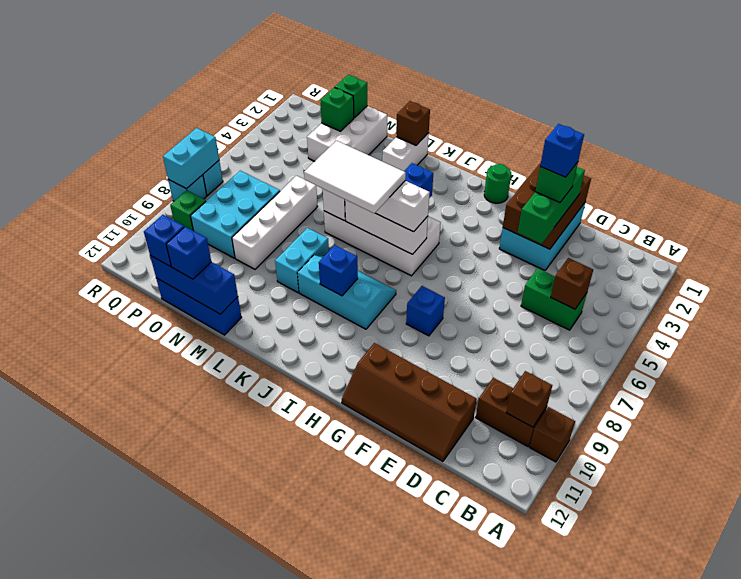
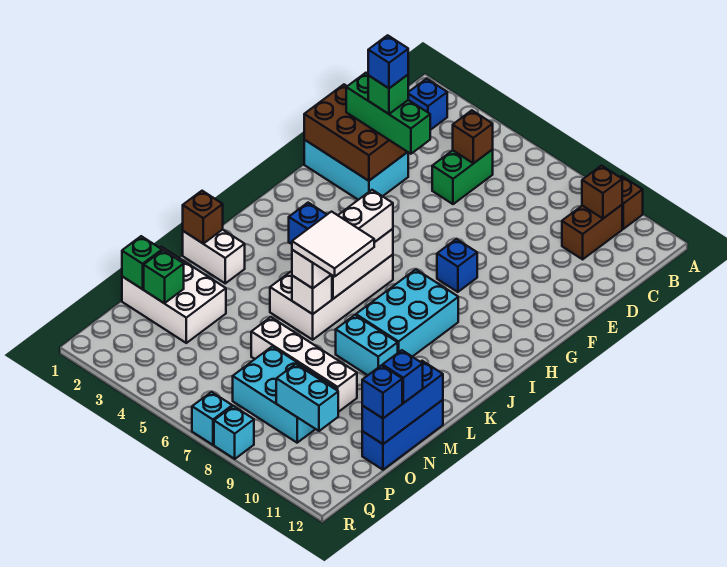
brown 2x4 slope [342,343,477,461] -> none
green 1x1 round brick [484,164,511,203] -> none
cyan 2x3 slope [297,255,396,329] -> cyan 2x3 brick [356,269,458,357]
white 2x3 tile [304,140,406,213] -> white 2x2 tile [292,212,374,277]
blue 1x1 brick [319,245,358,296] -> blue 1x1 brick moved to [408,79,447,130]
green 1x1 brick [170,191,206,230] -> none
cyan 1x2 brick [163,128,219,189] -> cyan 1x2 brick moved to [276,364,338,431]

